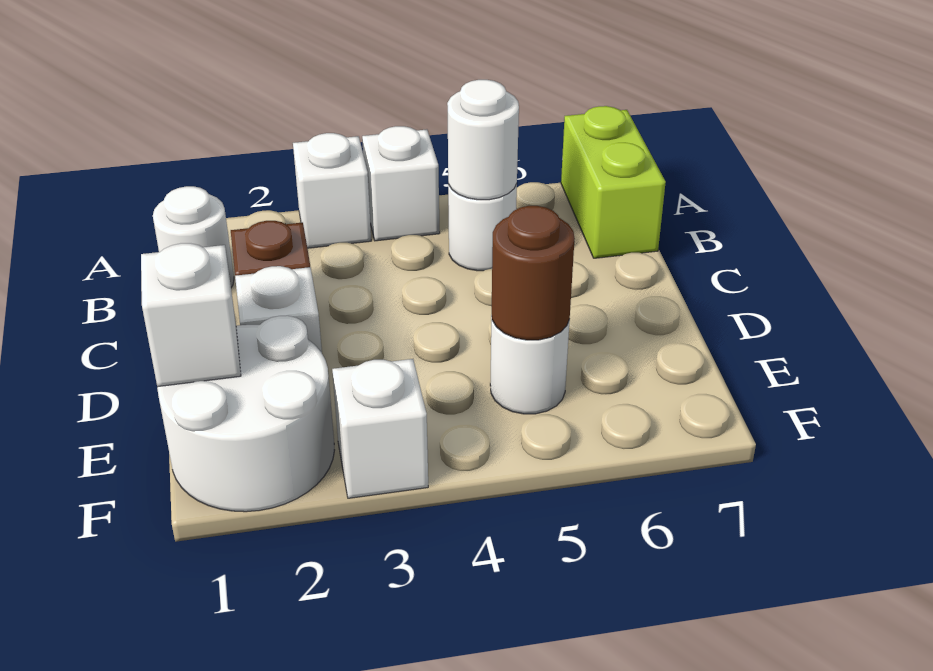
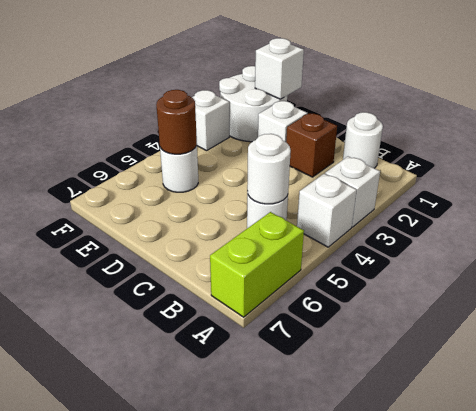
lime 1x2 brick [561,106,666,258] -> lime 1x2 brick turned to [210,212,304,317]

